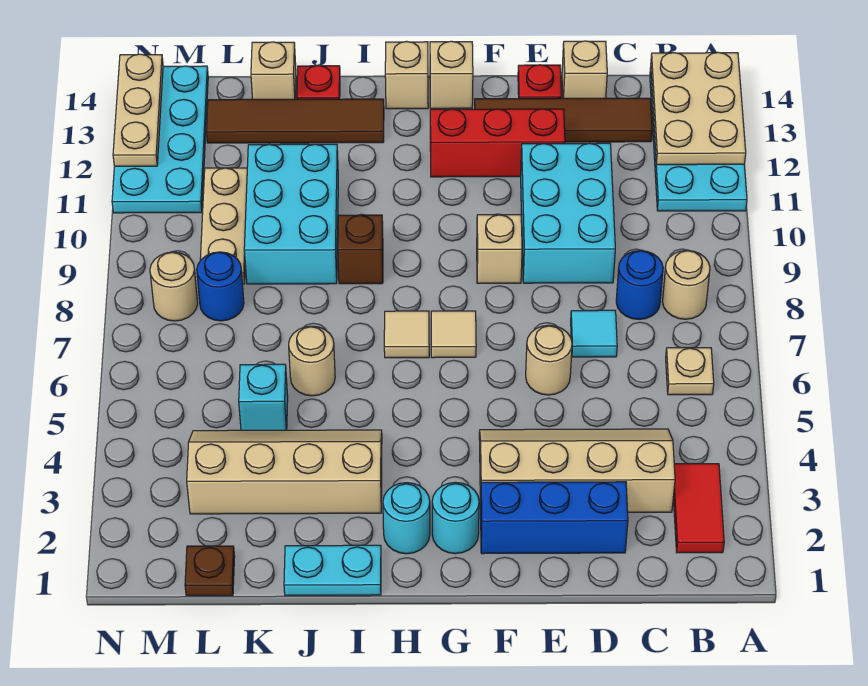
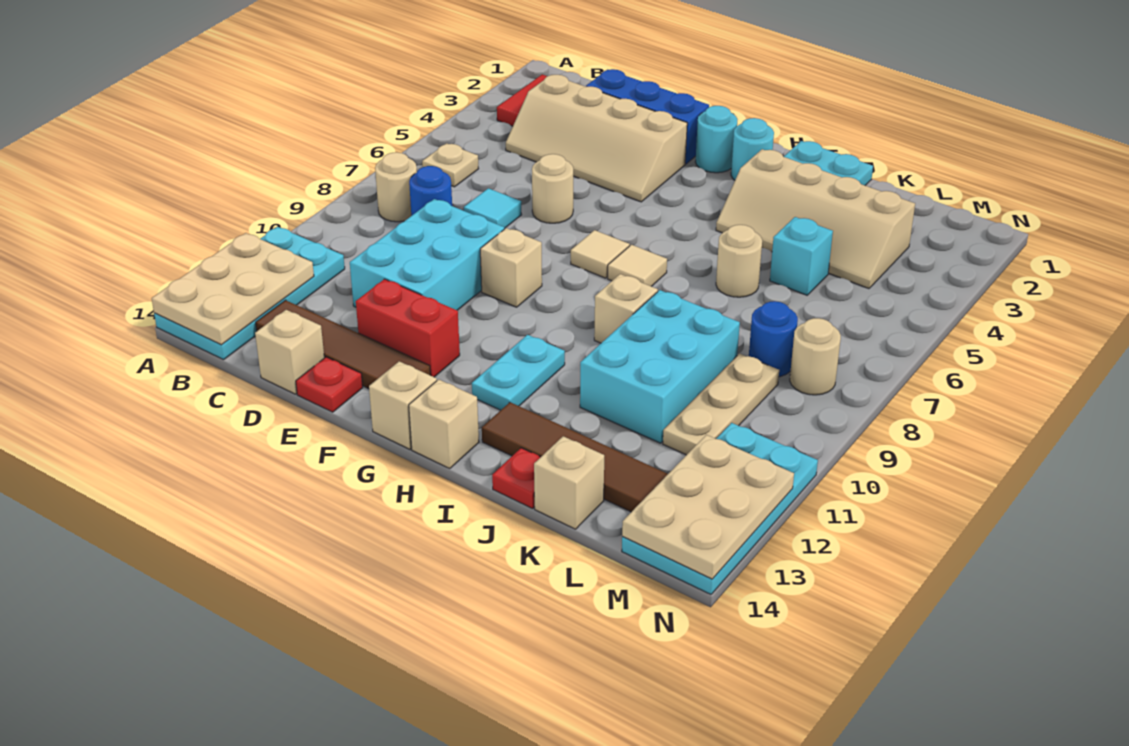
red 1x3 brick [430,109,565,177] -> red 1x2 brick [356,279,460,377]
none -> cyan 1x2 plate [472,335,565,410]
brown 1x1 brick [338,215,383,284] -> tan 1x1 brick [594,274,658,343]
brown 1x1 plate [185,546,235,596] -> none
tan 1x3 plate [113,54,163,166] -> tan 2x3 plate [622,435,794,579]

